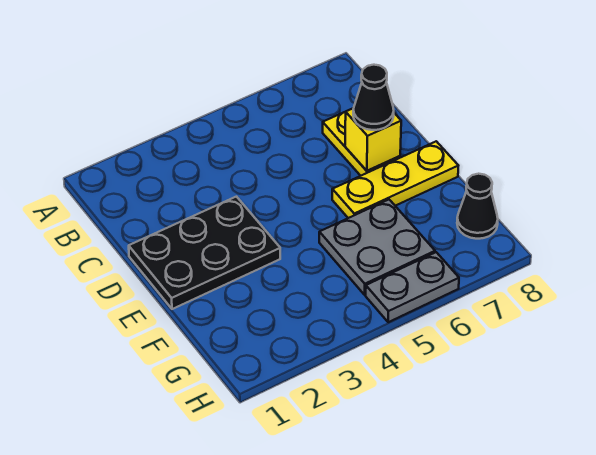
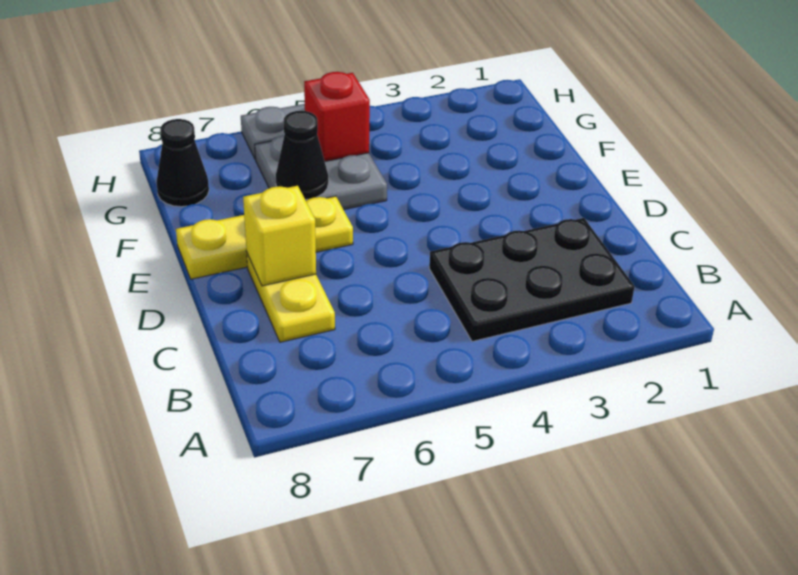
black 2x3 plate [129,197,280,309] -> black 2x3 plate moved to [429,218,635,342]
black 1x1 cone [353,65,394,130] -> black 1x1 cone moved to [276,111,328,200]
none -> red 1x1 brick [304,72,370,161]

